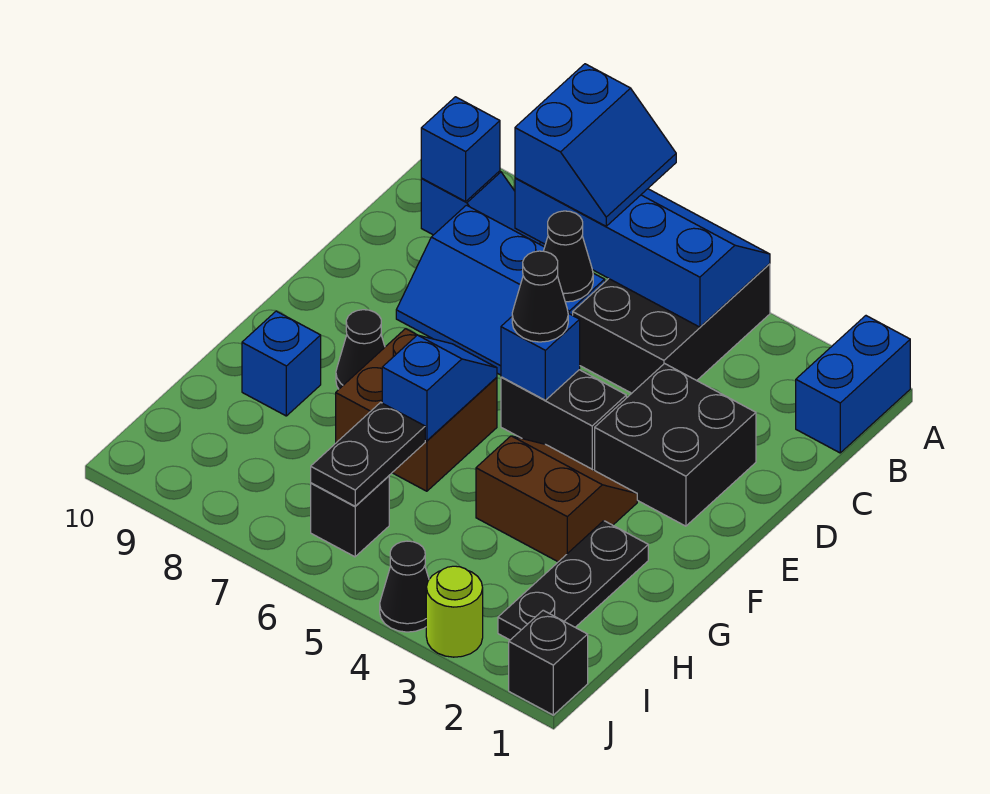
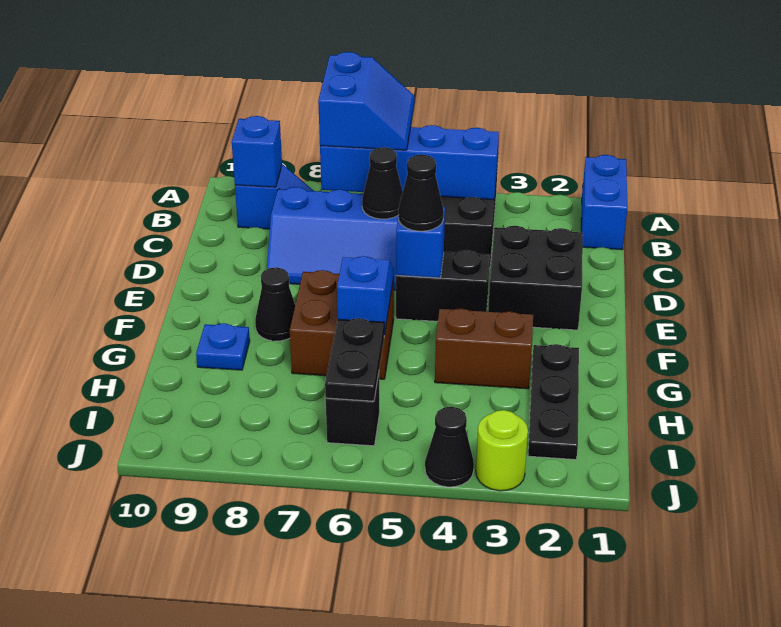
blue 1x1 brick [242,311,321,416] -> blue 1x1 plate [196,323,250,370]
black 1x1 brick [509,610,588,715] -> none

